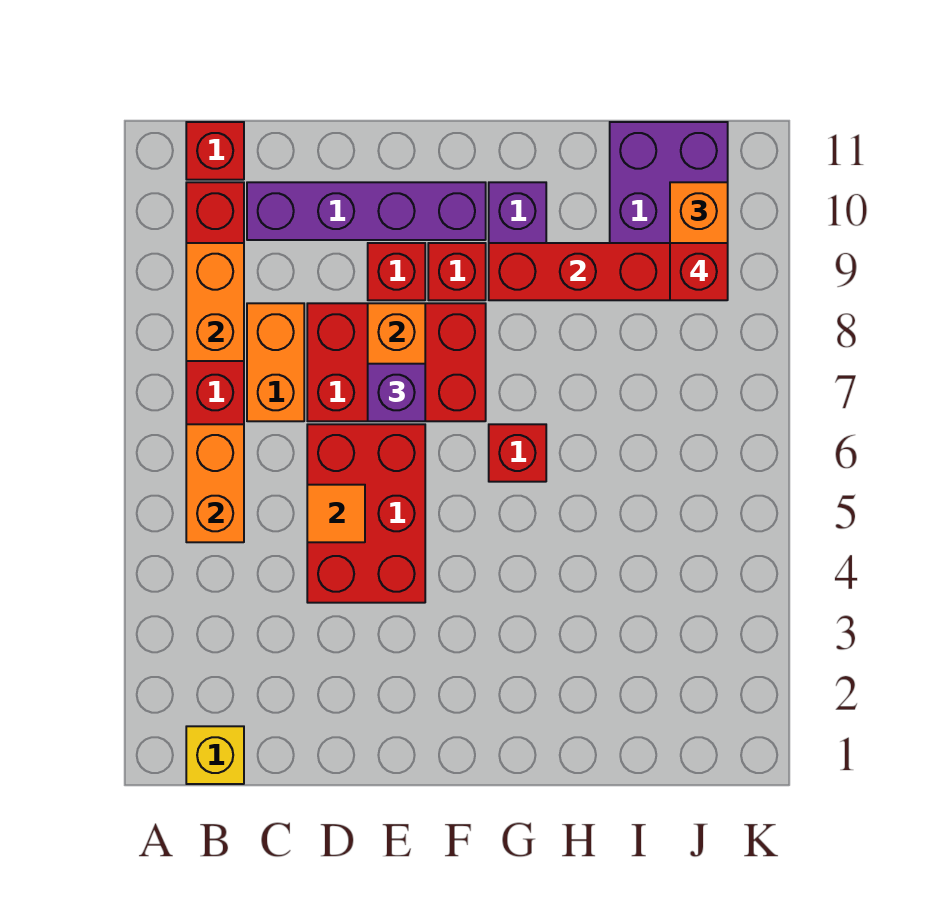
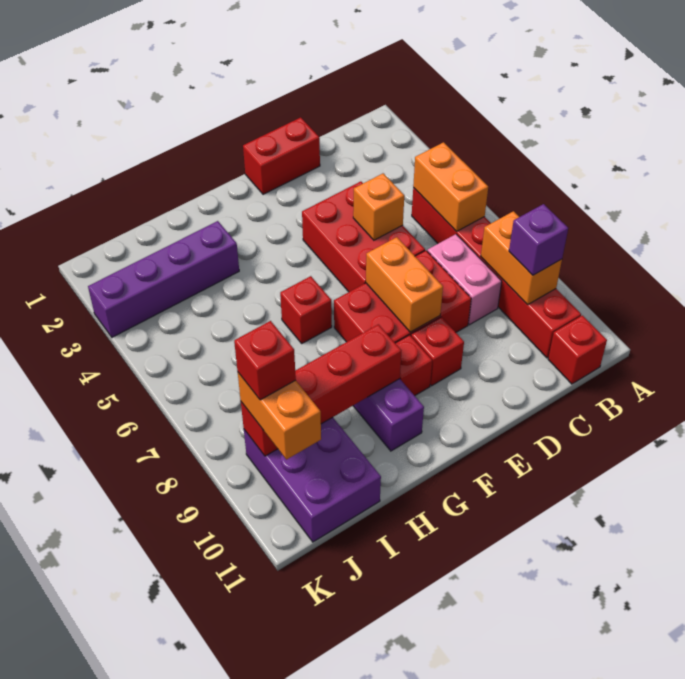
yellow 1x1 brick [186,726,244,784] -> none
orange 1x2 brick [247,303,304,421] -> pink 1x2 brick [427,234,502,325]
purple 1x4 brick [247,182,486,240] -> purple 1x4 brick moved to [88,221,239,337]
none -> red 1x2 brick [243,117,320,194]
orange 1x1 tile [307,485,365,542] -> orange 1x1 brick [353,173,404,240]
purple 1x1 brick [368,364,425,421] -> purple 1x1 brick moved to [509,204,568,275]

